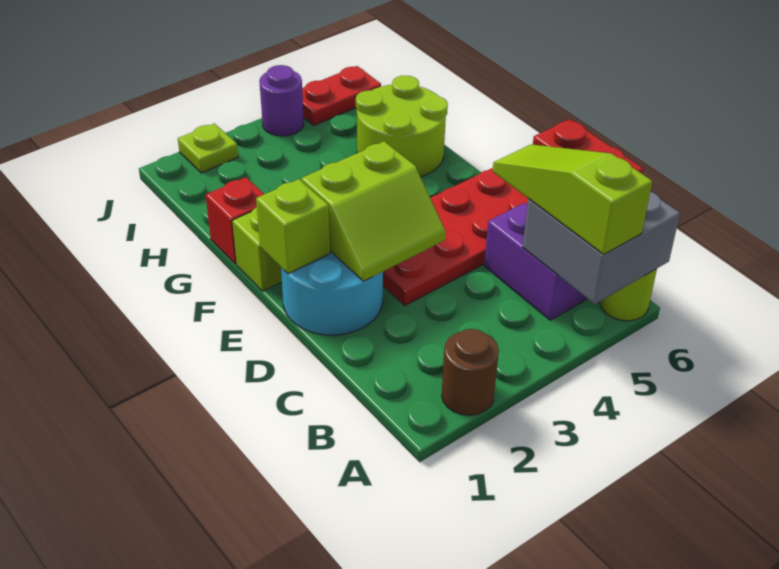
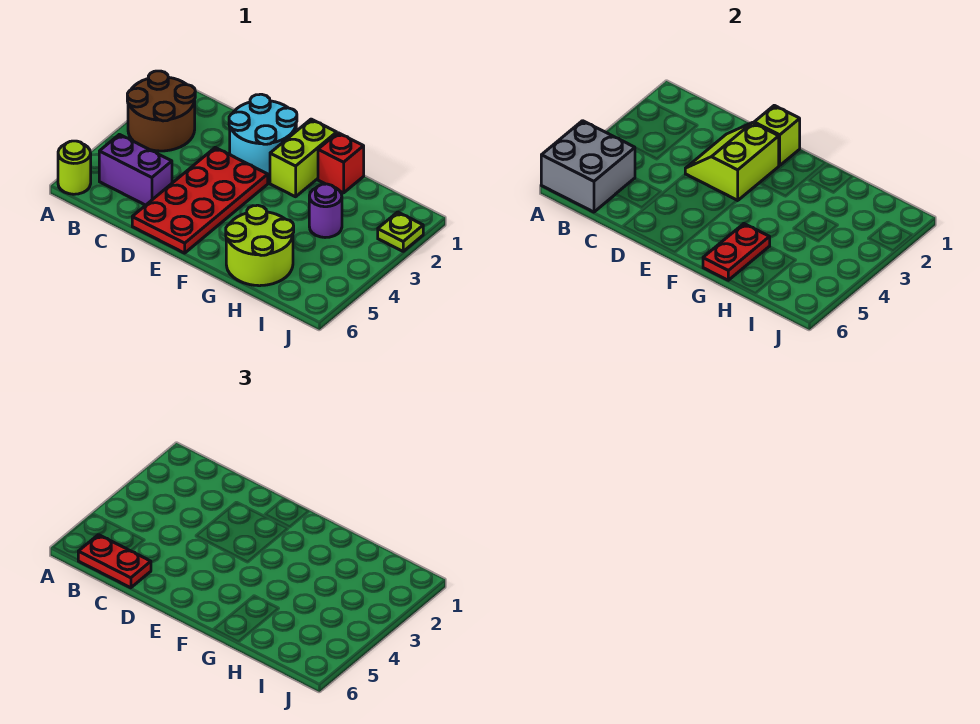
brown 1x1 round brick [442,329,499,415] -> brown 2x2 round brick [127,71,195,151]
lime 1x3 slope [493,144,652,254] -> none
purple 1x1 round brick [259,65,304,136] -> purple 1x1 round brick moved to [309,184,342,238]
red 1x2 plate [302,66,381,125] -> red 1x2 plate moved to [703,224,770,280]

